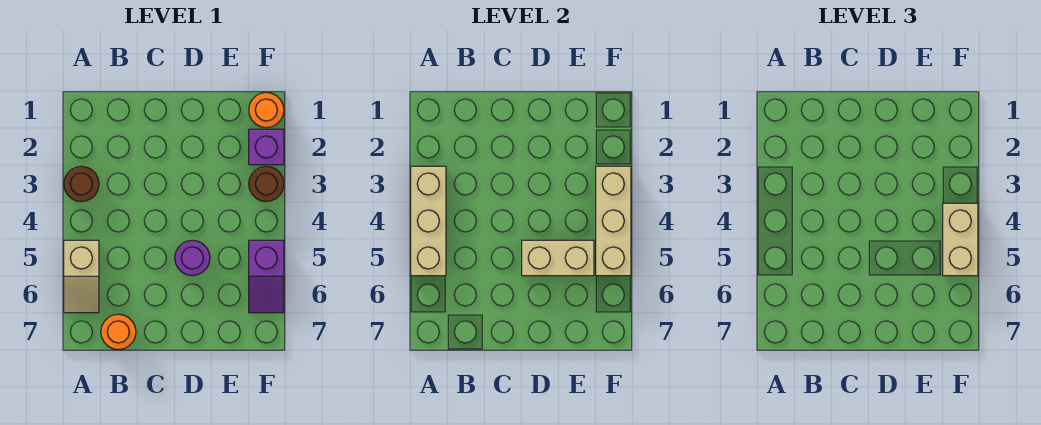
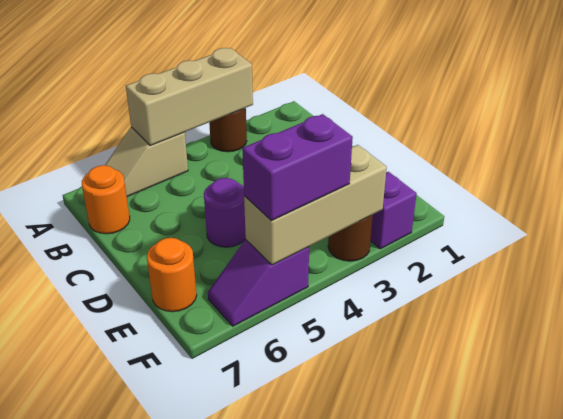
tan 1x2 brick [522,240,594,276] -> none
orange 1x1 round brick [249,92,284,128] -> orange 1x1 round brick moved to [147,238,197,312]
tan 1x2 brick [943,203,978,276] -> purple 1x2 brick [242,114,353,221]

